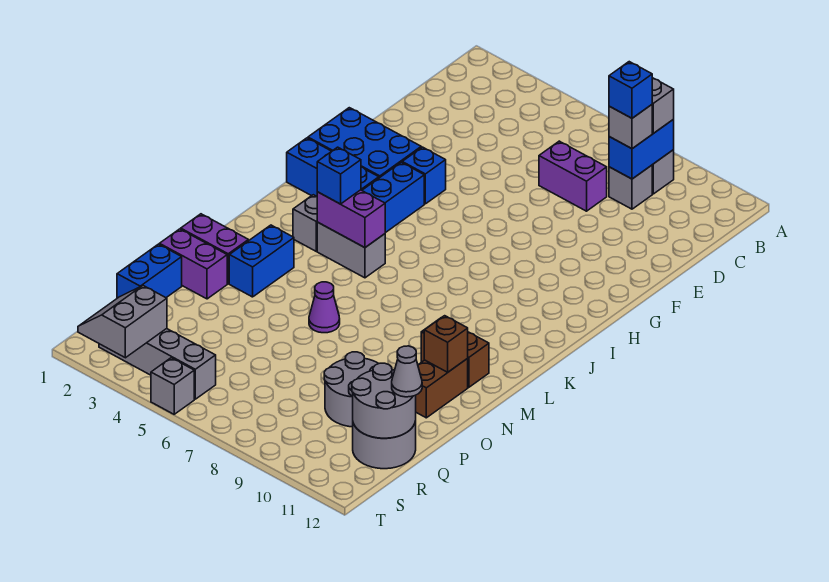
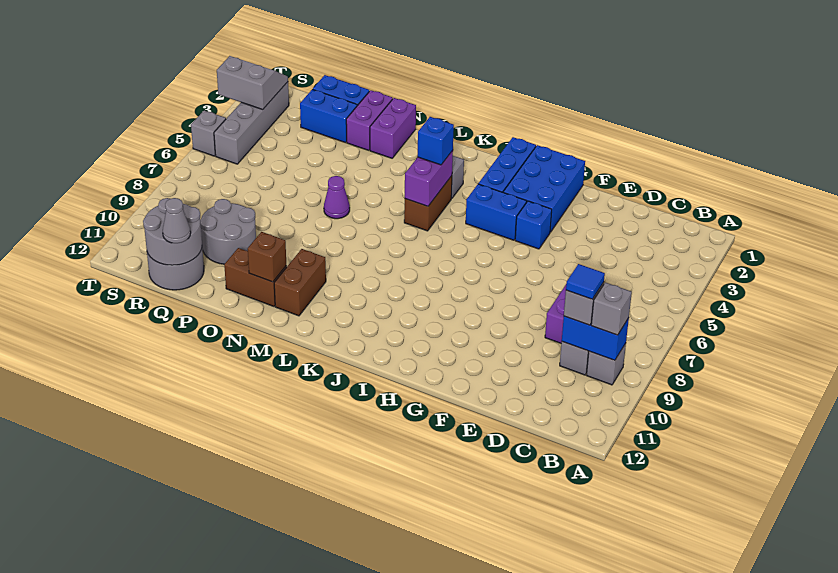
blue 1x1 brick [609,62,652,118] -> blue 1x1 tile [566,264,605,299]
grey 1x2 brick [317,222,385,278] -> brown 1x2 brick [404,176,452,231]
blue 1x2 brick [229,225,294,297] -> blue 1x2 brick moved to [300,89,357,143]

